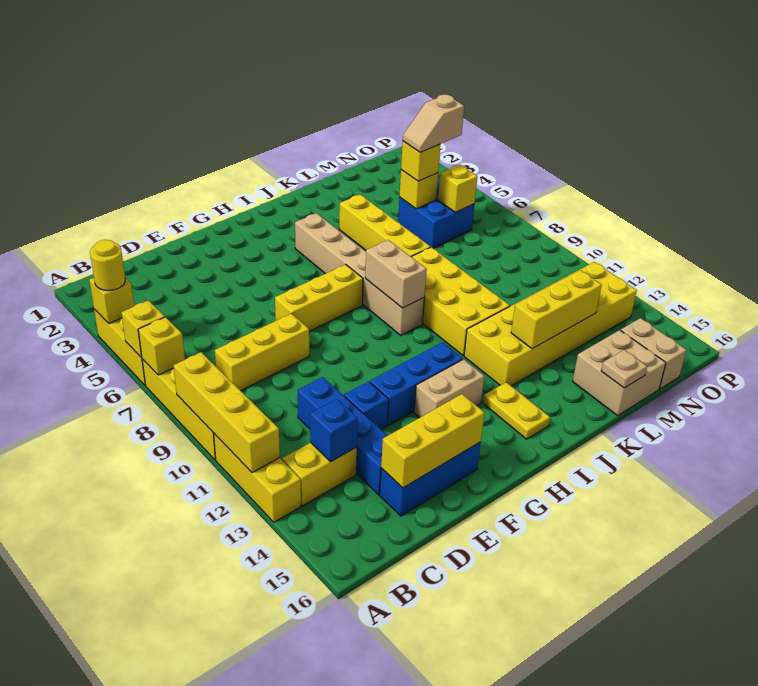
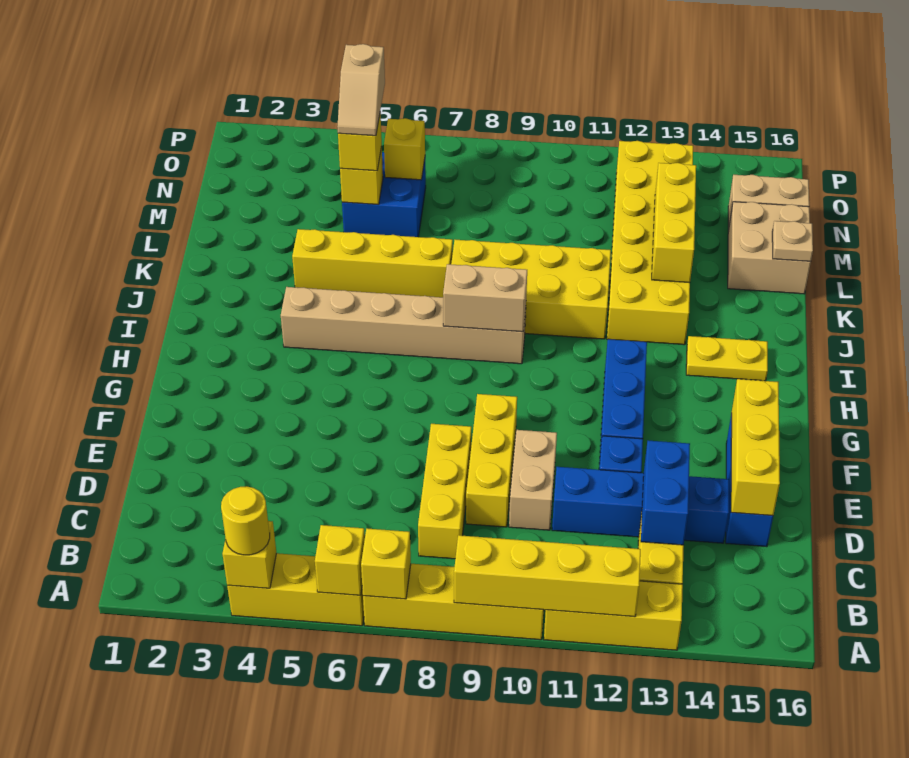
blue 1x1 brick [310,399,358,462] -> blue 1x2 brick [641,441,690,545]
yellow 1x3 brick [275,265,363,331] -> yellow 1x3 brick moved to [466,394,517,527]
tan 1x2 brick [414,359,484,418] -> tan 1x2 brick moved to [509,430,557,530]

